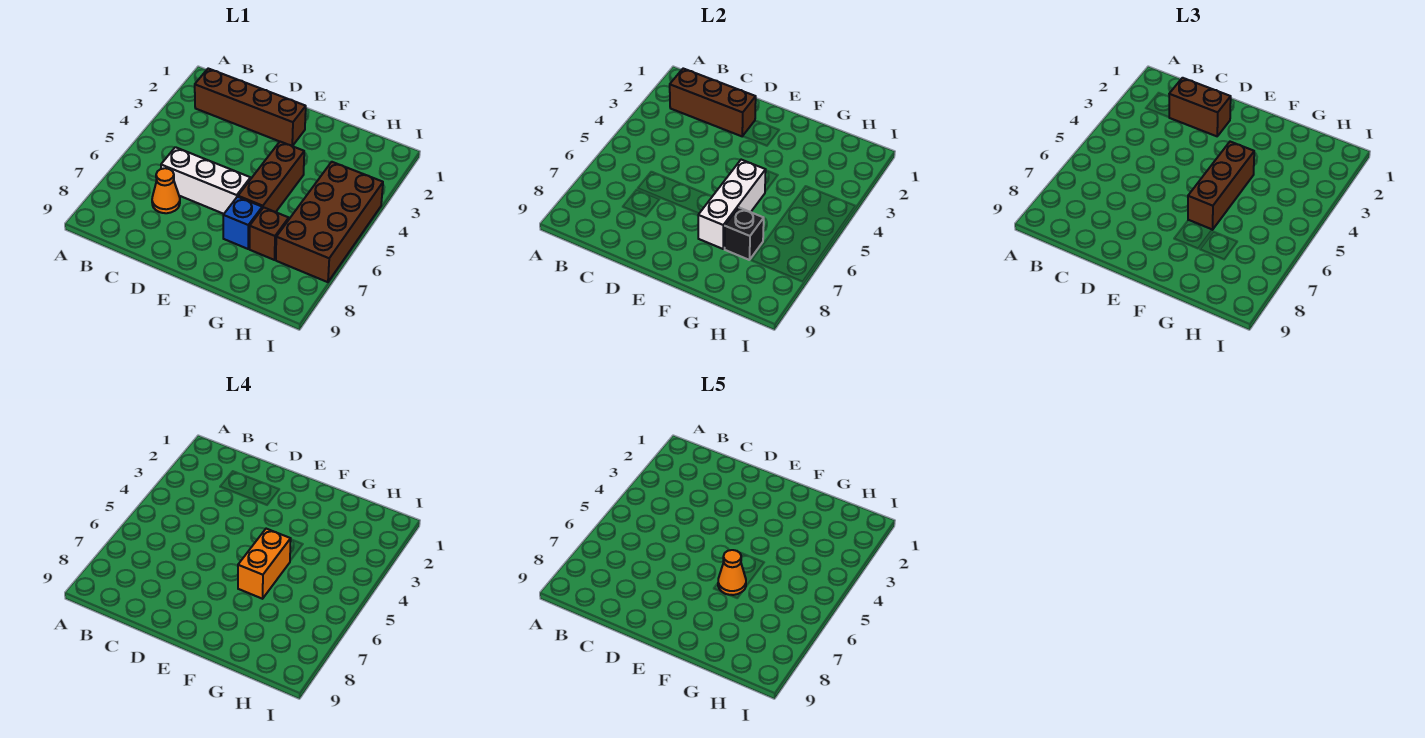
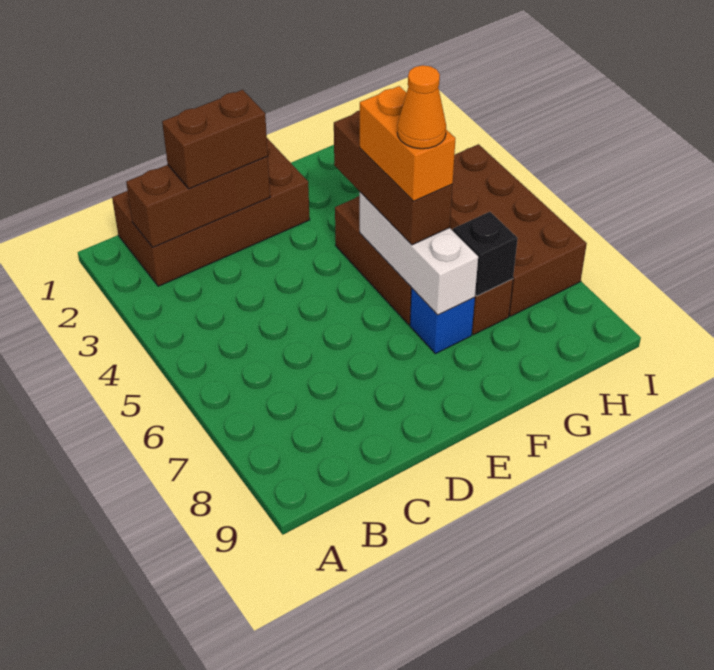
brown 1x4 brick [195,69,306,146] -> brown 2x4 brick [112,138,310,286]
white 1x3 brick [161,147,251,214] -> none
orange 1x1 cone [152,168,180,213] -> none

